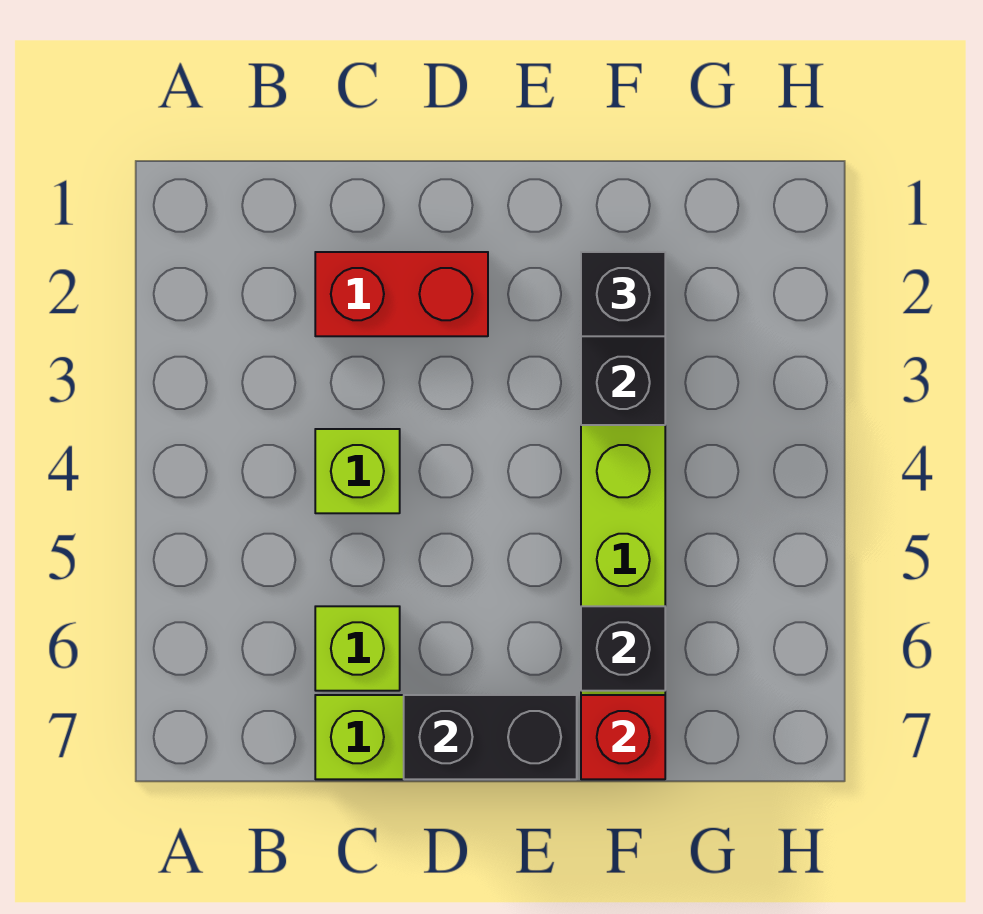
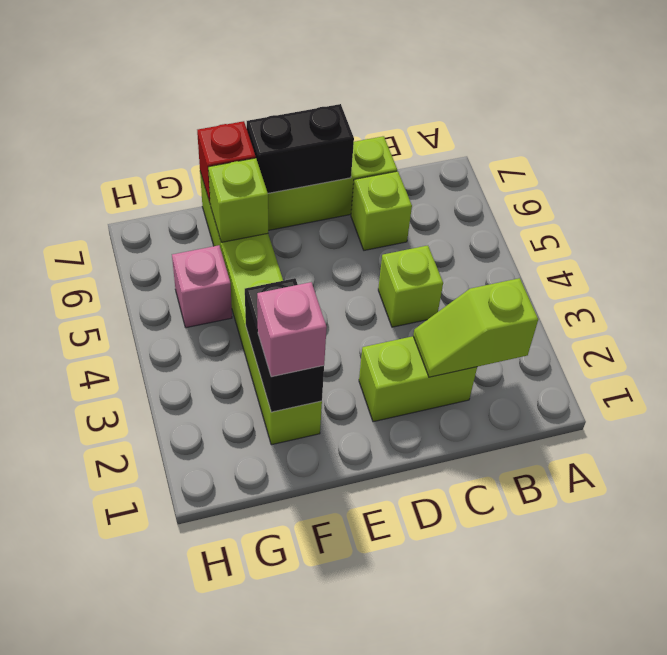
none -> lime 1x2 slope [413,278,538,377]
red 1x2 brick [315,252,488,336] -> lime 1x2 brick [359,336,477,422]
black 1x1 brick [581,252,665,336] -> pink 1x1 brick [257,282,327,377]
black 1x1 brick [581,606,665,691] -> lime 1x1 brick [208,158,268,242]
none -> pink 1x1 brick [172,245,232,328]

